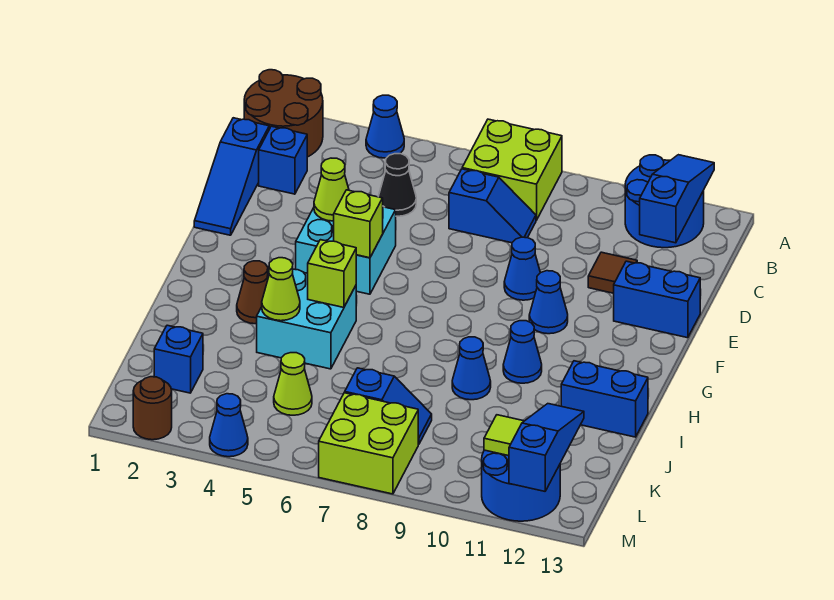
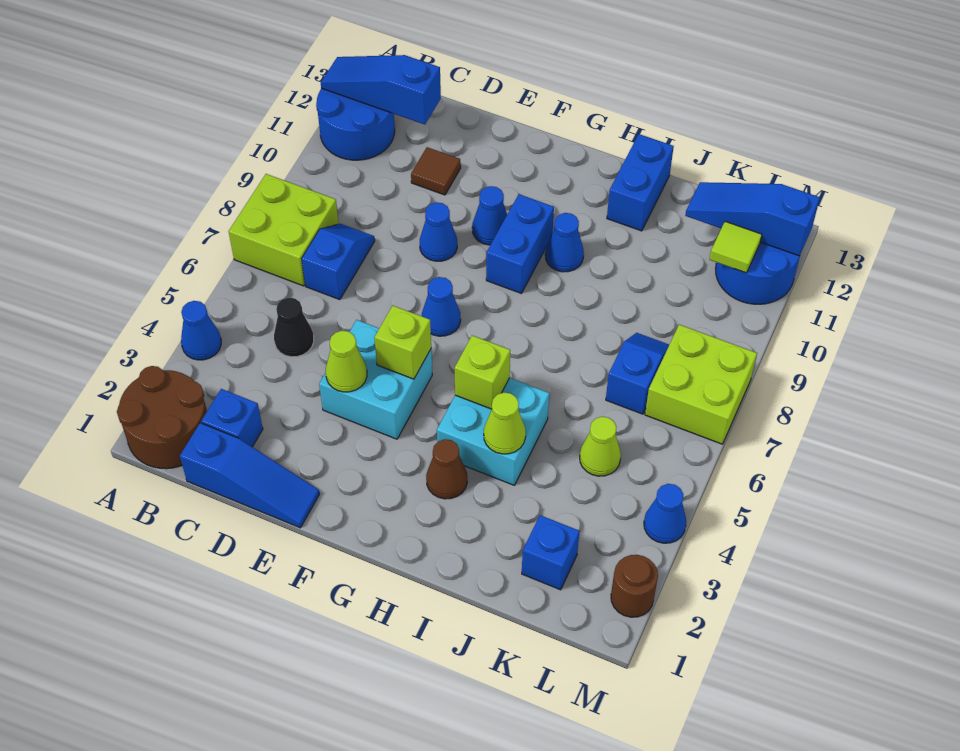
blue 1x2 brick [614,261,700,338] -> blue 1x2 brick moved to [486,194,554,293]
blue 1x1 cone [452,337,491,400] -> blue 1x1 cone moved to [422,277,461,336]

